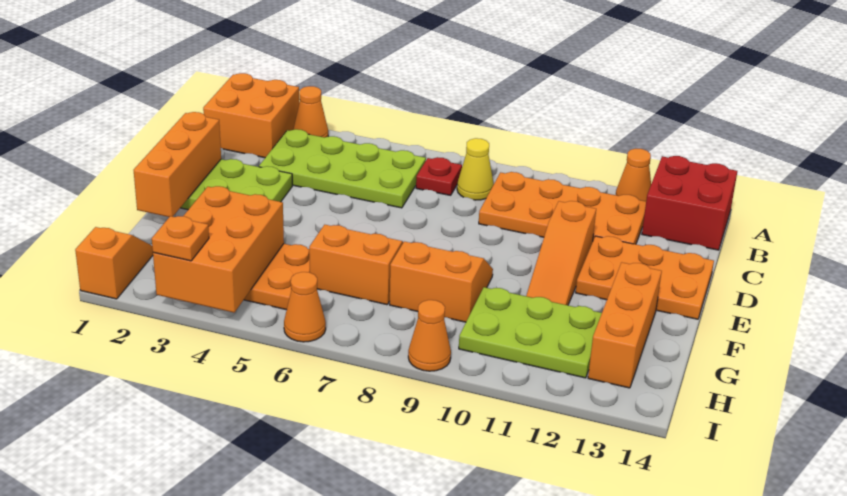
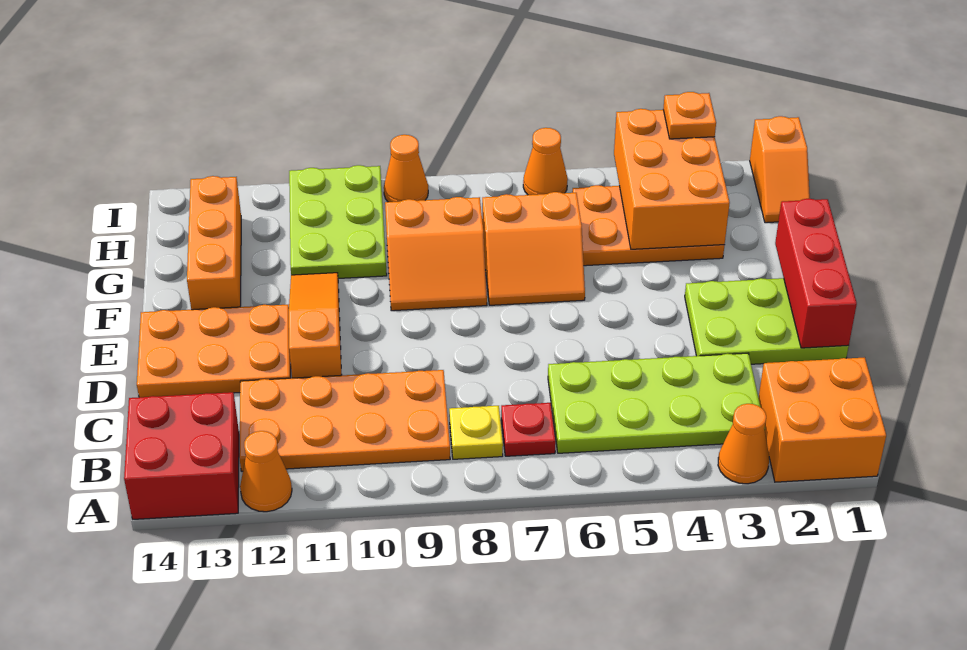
yellow 1x1 cone [457,138,494,200] -> yellow 1x1 plate [449,406,503,459]
orange 1x3 brick [134,112,221,217] -> red 1x3 brick [775,199,857,348]
lime 2x3 plate [459,287,602,378] -> lime 2x3 plate turned to [289,165,387,278]

